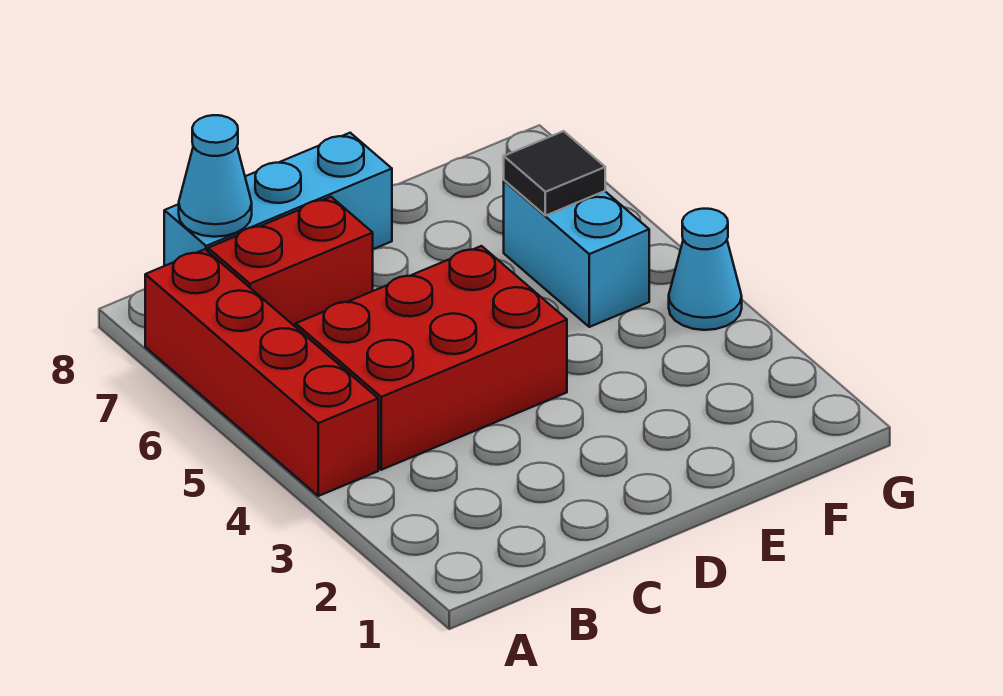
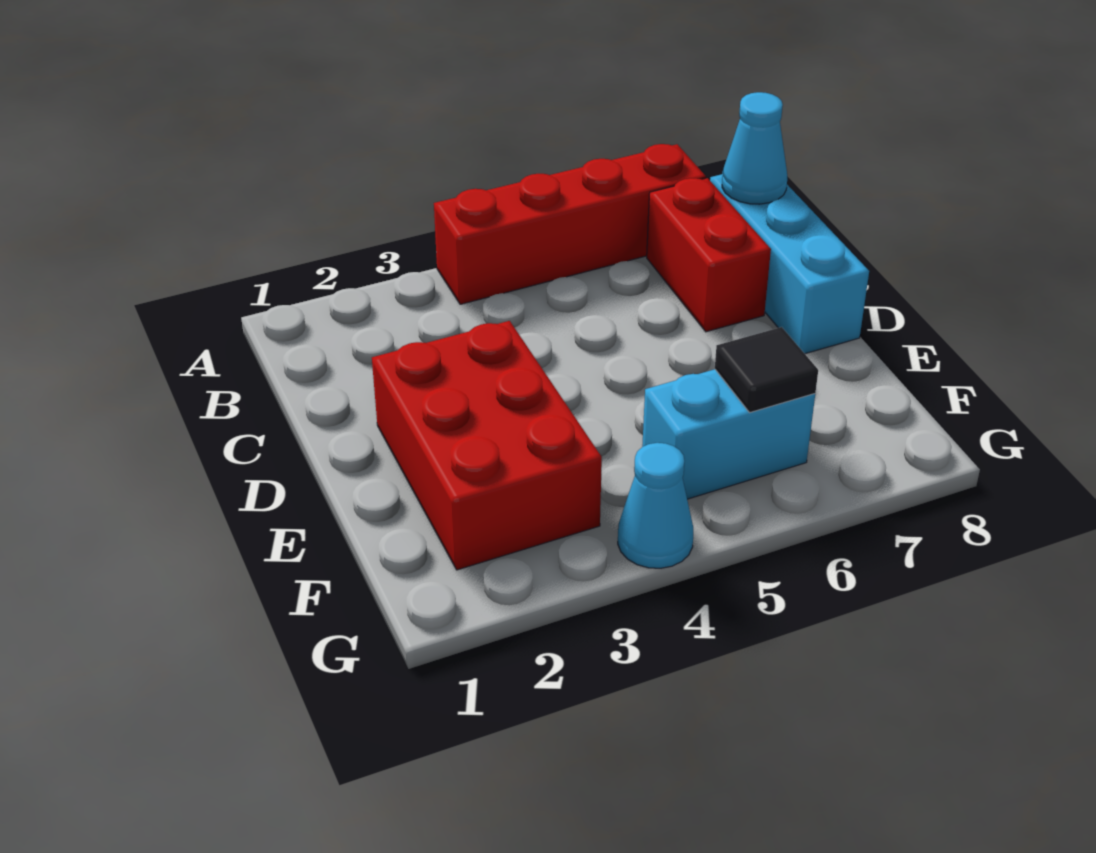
red 2x3 brick [296,246,567,470] -> red 2x3 brick moved to [372,321,602,570]

